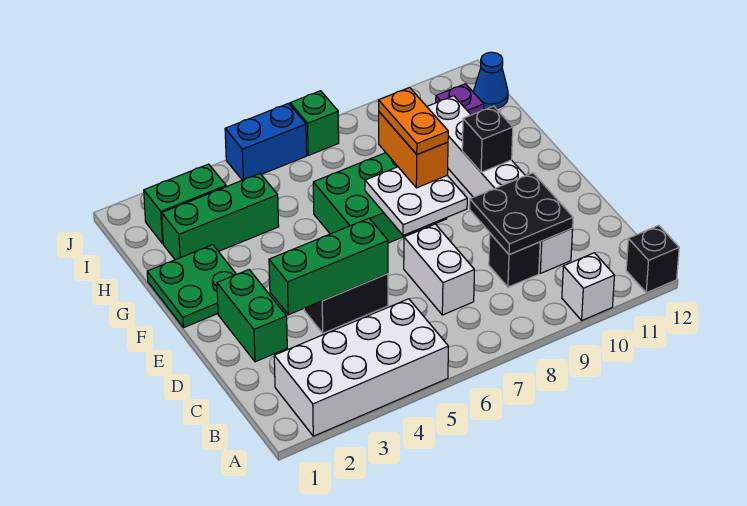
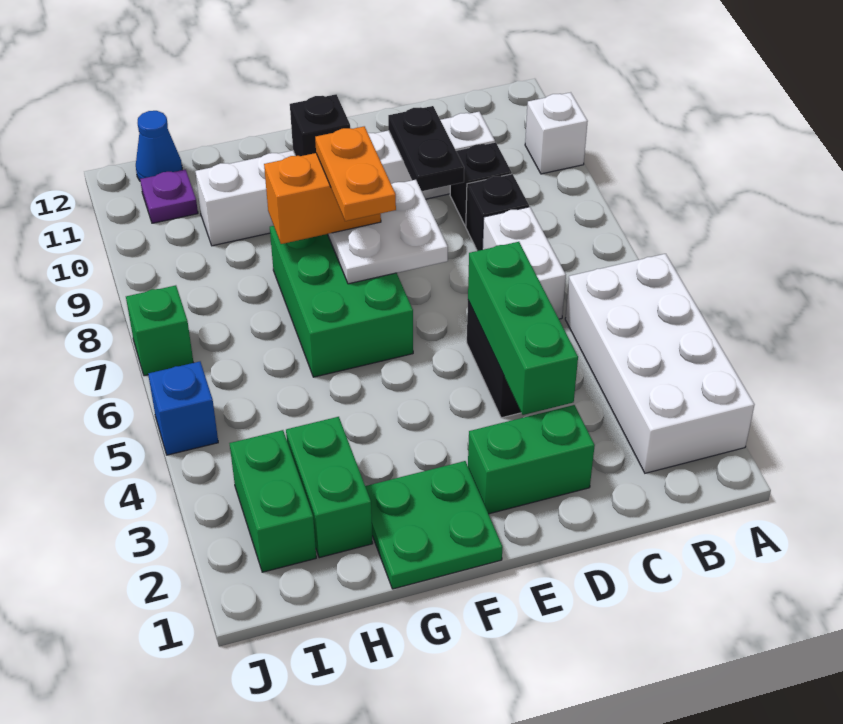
black 1x1 brick [626,226,679,293] -> black 1x1 brick moved to [466,174,529,251]
white 1x2 brick [404,224,474,315] -> white 1x2 brick turned to [482,207,566,319]
black 2x2 plate [470,173,573,255] -> black 1x2 plate [388,106,464,191]
orange 1x2 plate [379,88,448,154] -> orange 1x2 plate turned to [315,126,396,221]
green 1x3 brick [162,173,279,260] -> green 1x2 brick [286,417,373,558]
blue 1x2 brick [225,103,307,180] -> blue 1x1 brick [148,362,218,455]

